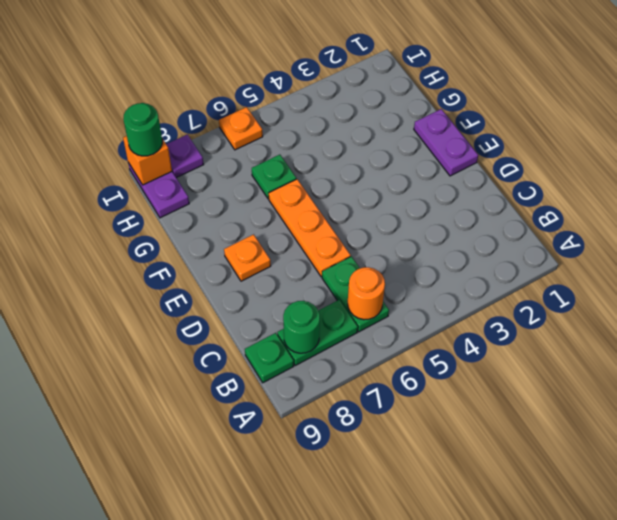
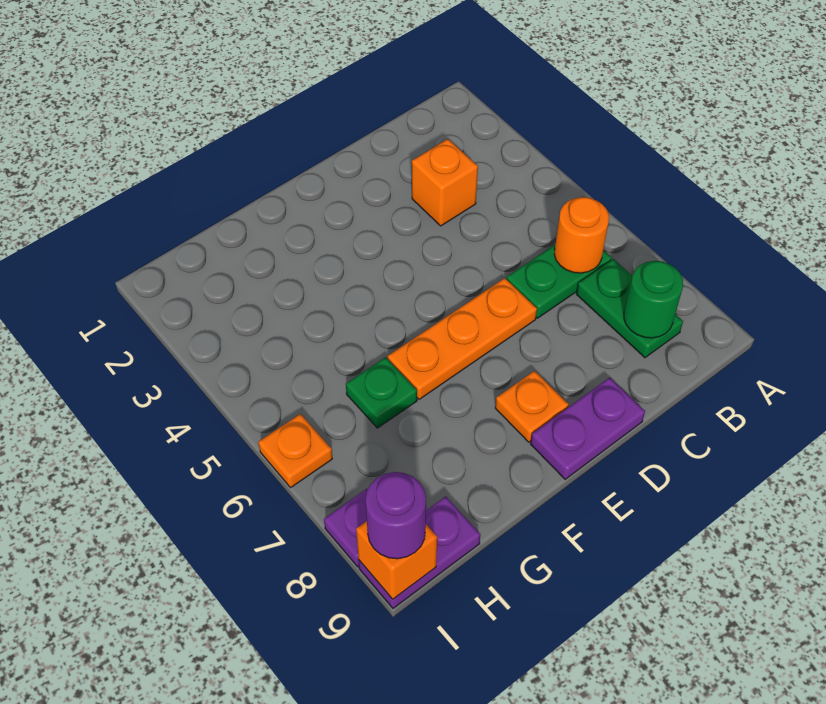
green 1x1 plate [245,333,294,383] -> none
none -> orange 1x1 brick [412,139,478,226]
purple 1x2 plate [414,109,478,176] -> purple 1x2 plate moved to [531,378,645,479]
green 1x1 round brick [123,103,162,156] -> purple 1x1 round brick [366,472,426,559]

